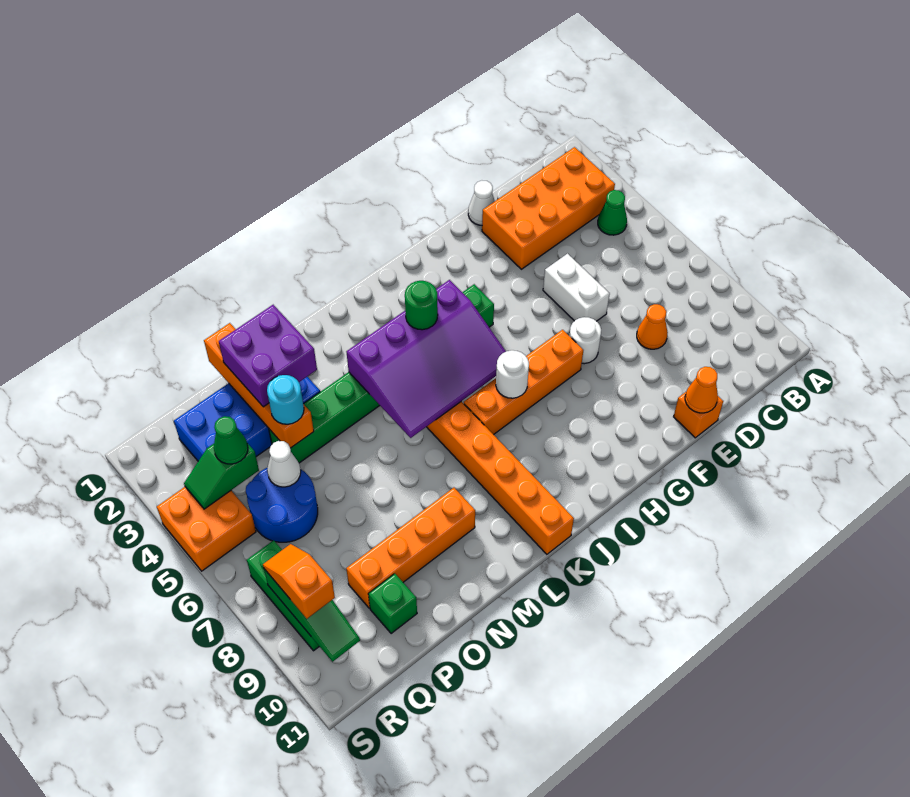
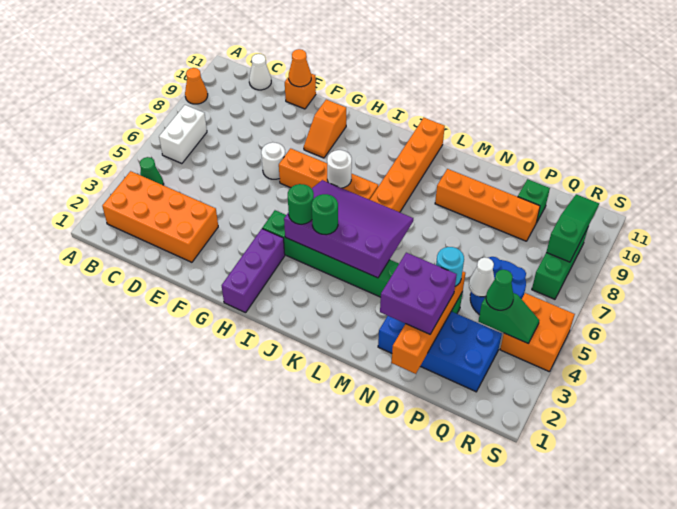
orange 1x1 cone [637,304,668,349] -> orange 1x1 cone moved to [185,68,208,104]
white 1x1 cone [468,181,495,225] -> white 1x1 cone moved to [249,54,271,90]
white 1x2 brick [543,254,610,321] -> white 1x2 brick moved to [159,105,207,164]
none -> purple 1x3 brick [222,229,285,313]
none -> green 1x1 round brick [288,184,314,224]
orange 1x2 slope [263,544,335,619] -> orange 1x2 slope moved to [304,100,346,158]

